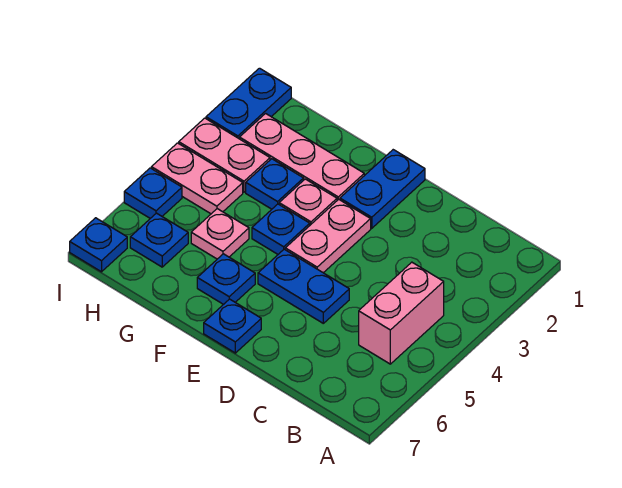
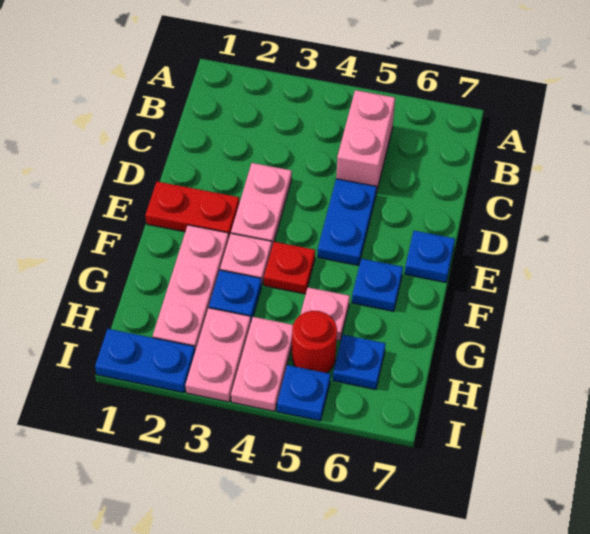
pink 1x2 brick [359,262,444,364] -> pink 1x2 brick turned to [336,90,395,193]
blue 1x2 plate [340,150,425,228] -> red 1x2 plate [145,182,239,236]
pink 1x2 plate [285,199,371,273] -> pink 1x2 plate turned to [231,163,292,246]
blue 1x1 plate [252,204,310,254] -> red 1x1 plate [264,242,315,294]
none -> red 1x1 round brick [292,311,337,373]
blue 1x1 plate [70,218,127,272] -> none

